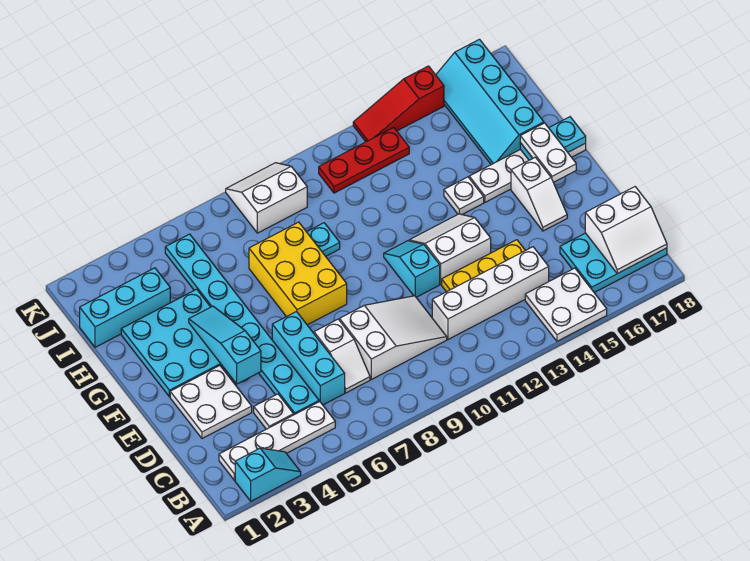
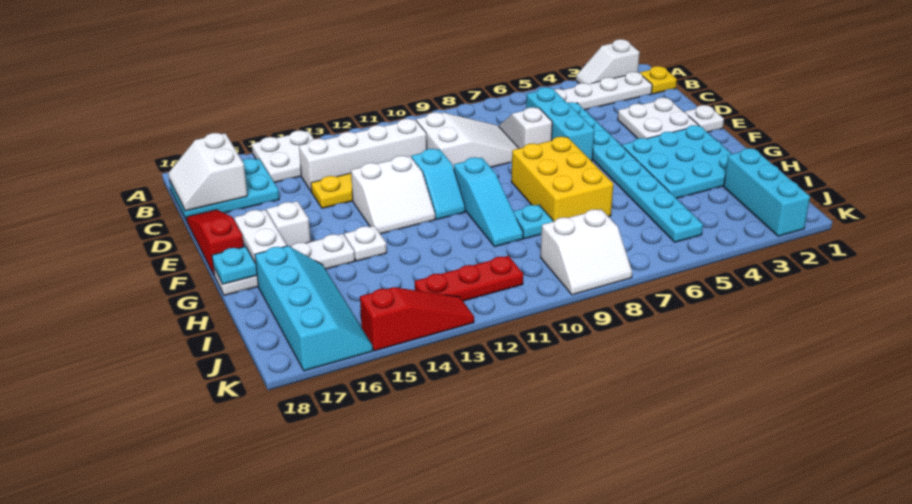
cyan 1x2 slope [235,448,301,501] -> white 1x2 slope [576,39,640,84]
none -> yellow 1x1 plate [640,66,677,94]
white 2x2 slope [585,187,667,274] -> white 2x2 slope turned to [168,133,247,211]
white 1x1 plate [254,394,294,429] -> white 1x1 plate moved to [685,105,724,132]
white 2x3 slope [340,296,447,379] -> white 2x3 slope turned to [416,112,519,168]
none -> red 1x3 slope [187,210,244,276]
cyan 1x3 slope [189,306,261,384] -> cyan 1x3 slope moved to [454,157,523,247]
cyan 1x3 brick [80,268,170,347] -> cyan 1x3 brick turned to [724,148,810,236]

